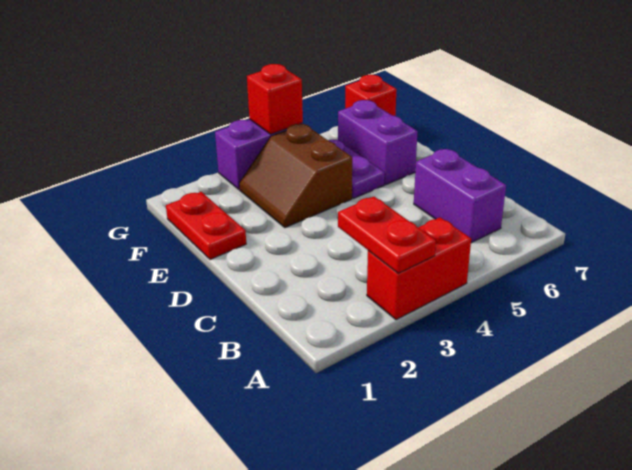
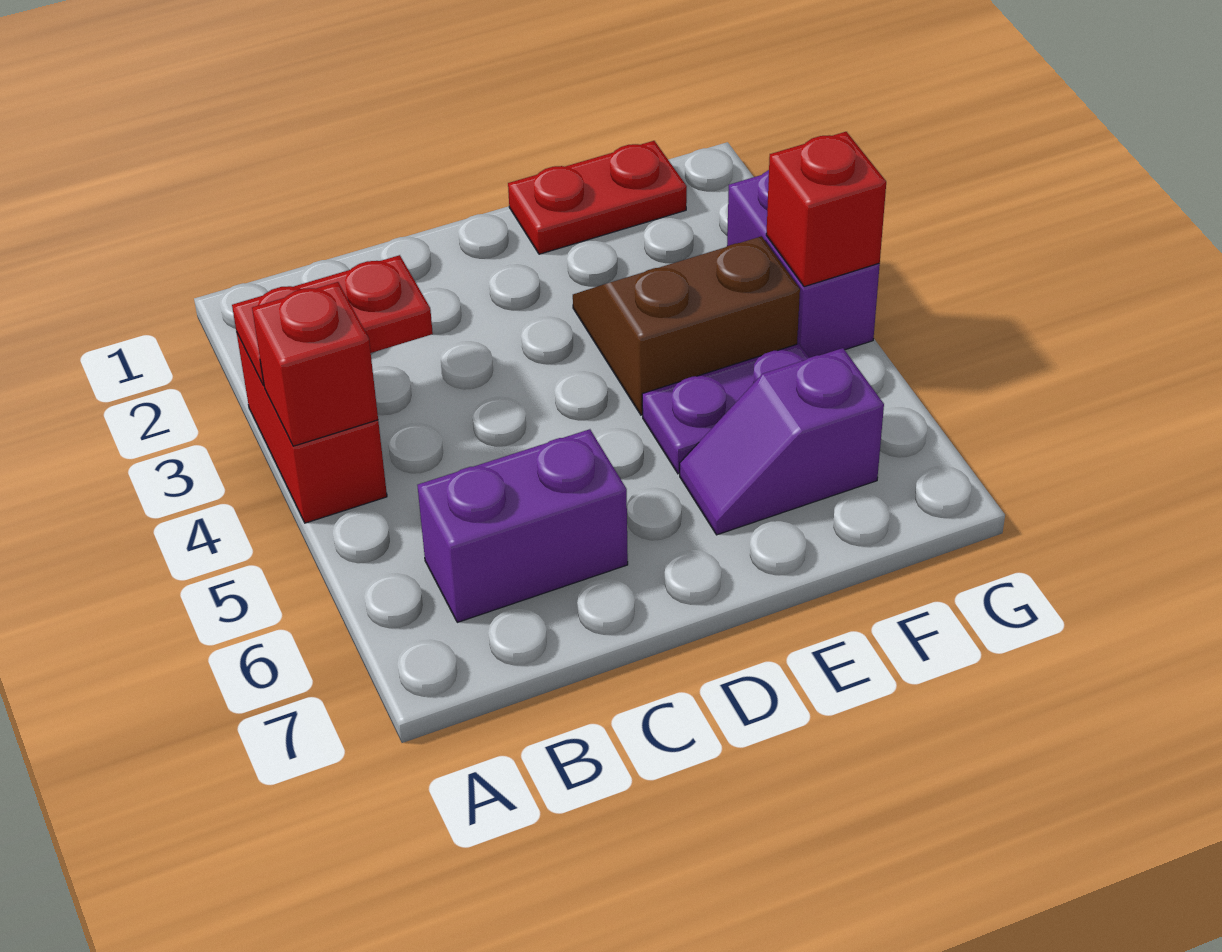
purple 1x2 brick [338,100,418,185] -> purple 1x2 slope [680,348,884,535]
red 1x1 brick [345,75,396,116] -> red 1x1 brick moved to [252,282,378,446]

